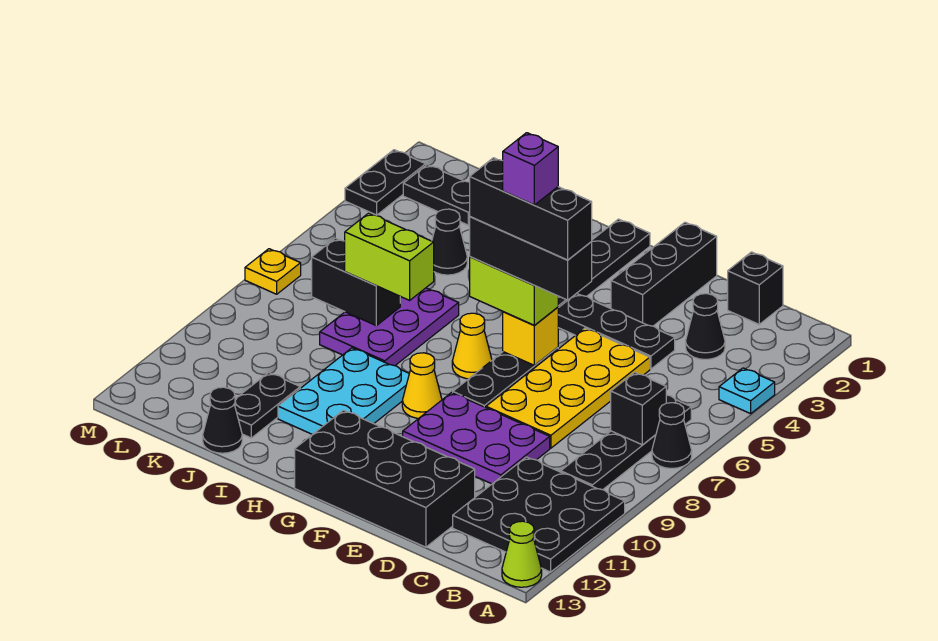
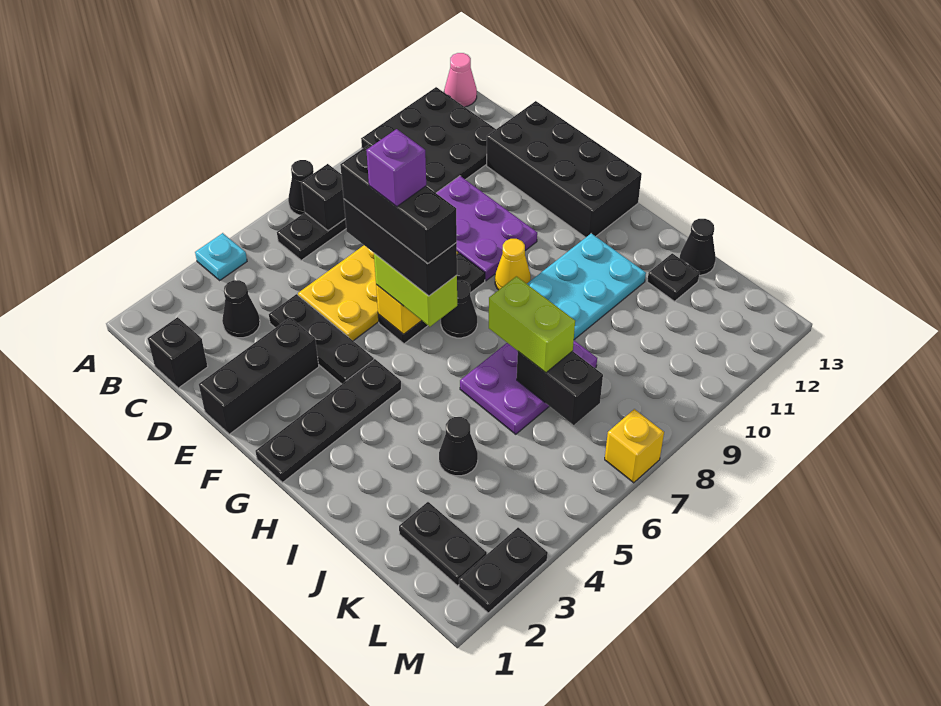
lime 1x1 cone [502,521,542,587] -> pink 1x1 cone [444,53,477,107]
yellow 1x1 cone [452,313,492,379] -> black 1x1 cone [441,280,477,338]
black 1x2 plate [234,373,300,438] -> black 1x1 plate [647,253,700,301]
yellow 1x1 plate [245,249,301,294] -> yellow 1x1 brick [605,409,664,483]

